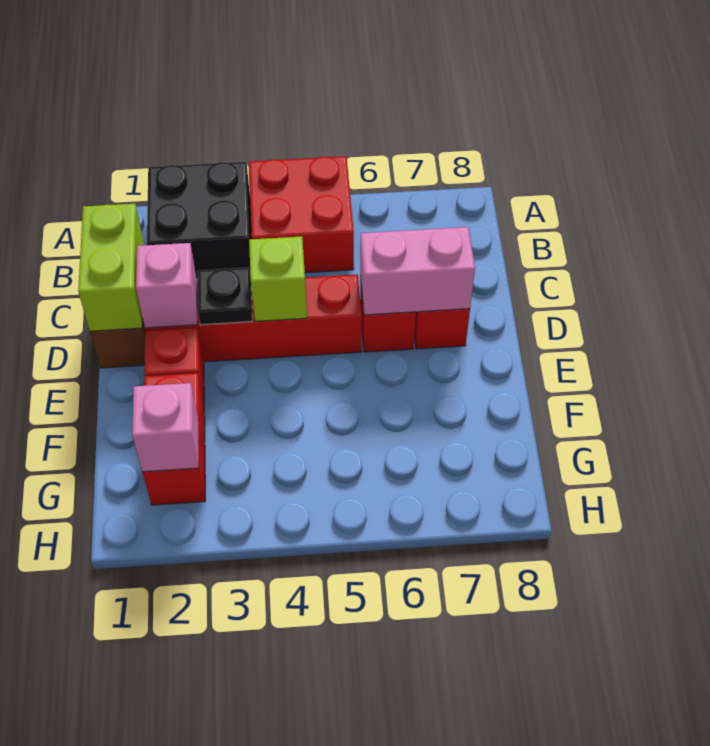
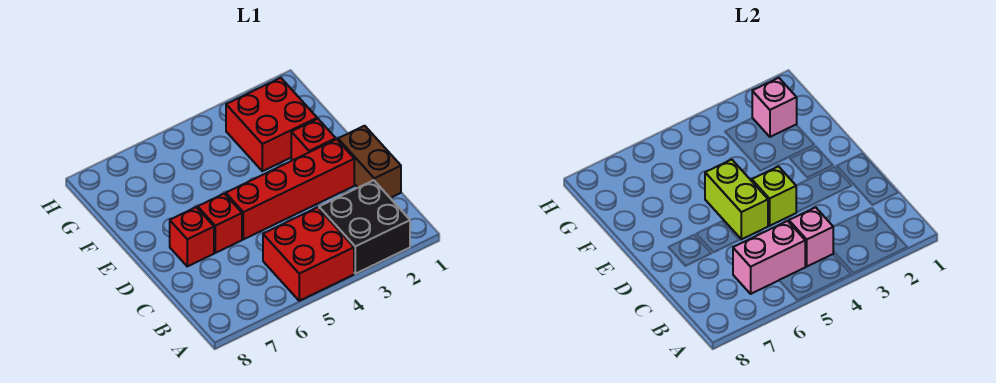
lime 1x2 brick [78,204,144,331] -> lime 1x2 brick moved to [705,160,768,239]
pink 1x1 brick [136,243,198,328] -> pink 1x1 brick moved to [789,207,833,266]
black 1x1 plate [198,267,252,325] -> none
pink 1x2 brick [360,227,475,315] -> pink 1x2 brick moved to [733,221,805,294]
red 1x2 brick [143,373,205,505] -> red 2x2 brick [226,78,317,171]

